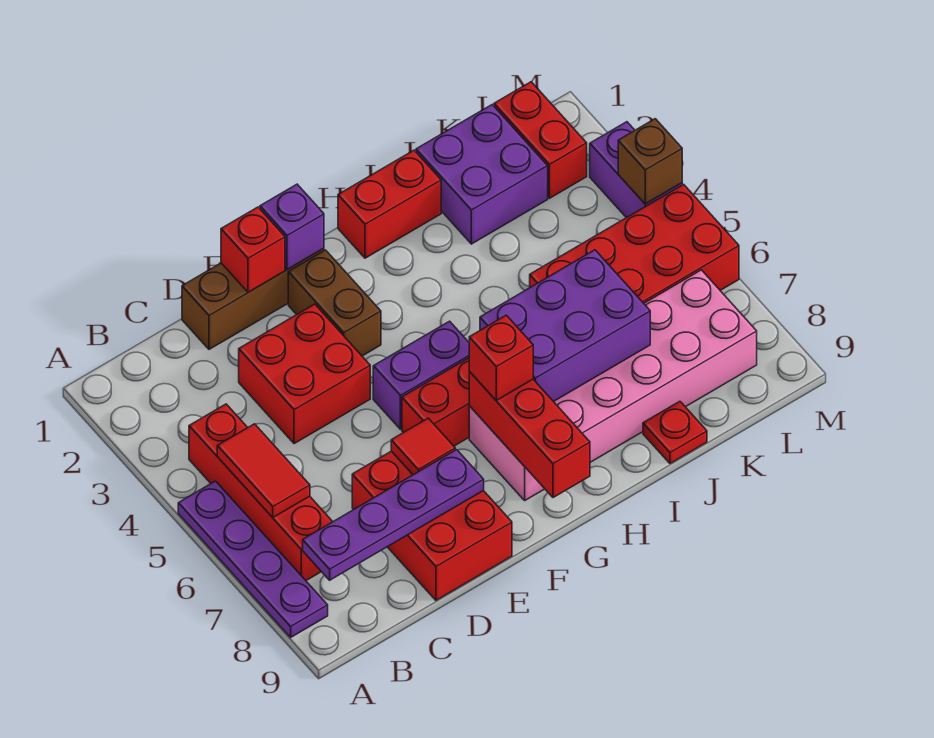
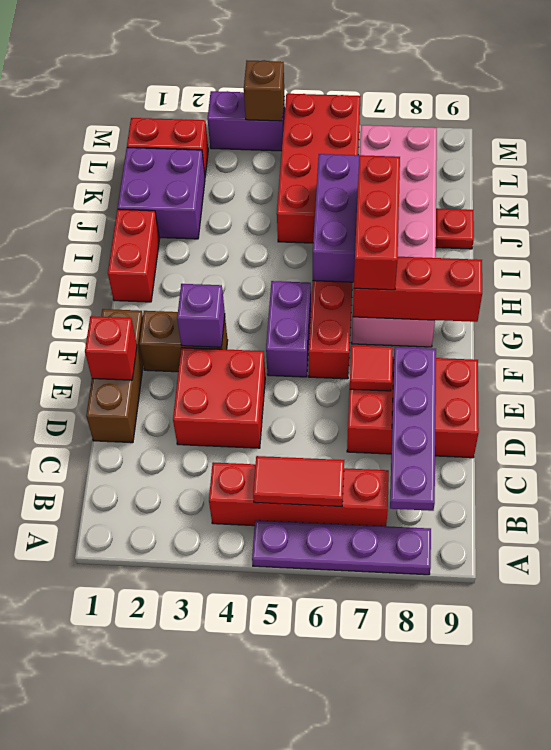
purple 1x1 brick [260,184,324,270] -> purple 1x1 brick moved to [177,284,225,347]
red 1x1 brick [469,315,533,400] -> red 1x3 brick [354,155,400,290]

